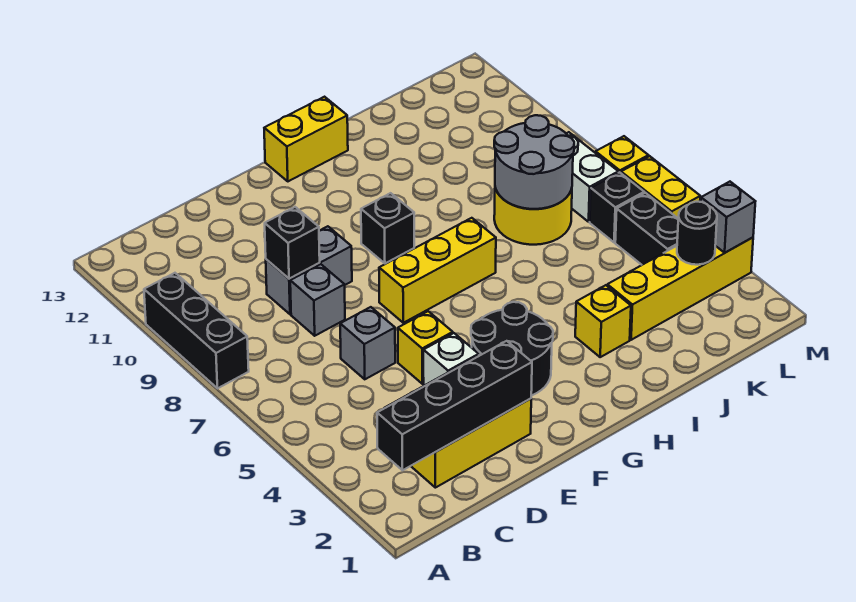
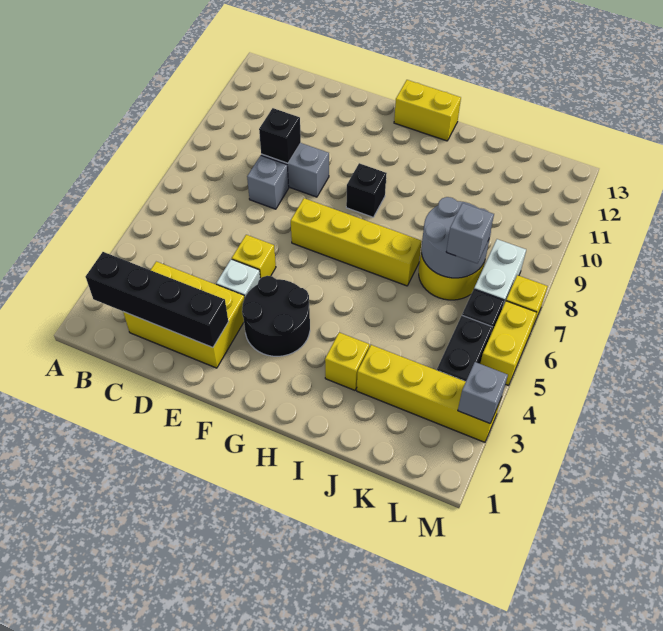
black 1x3 brick [144,273,249,388] -> none
grey 1x1 brick [340,307,395,379] -> grey 1x1 brick moved to [446,203,494,263]
yellow 1x3 brick [379,218,496,323] -> yellow 1x4 brick [291,198,422,286]
black 1x1 round brick [677,202,717,265] -> none

